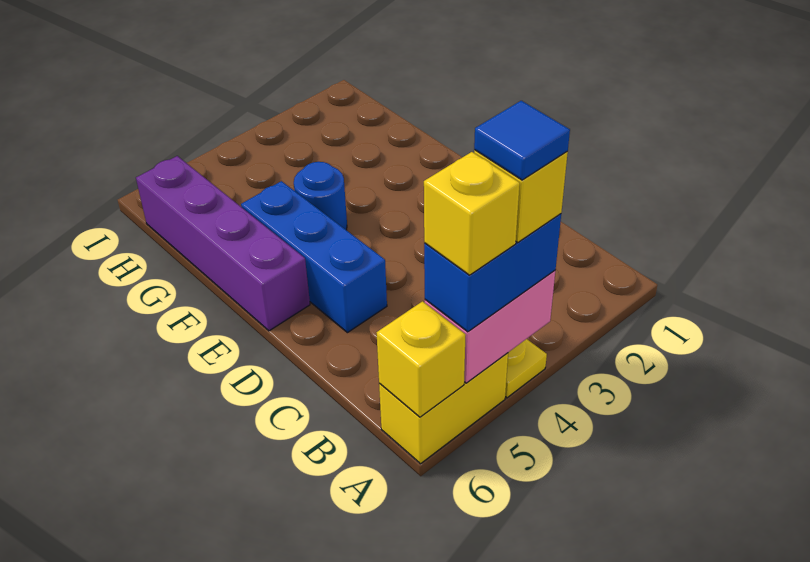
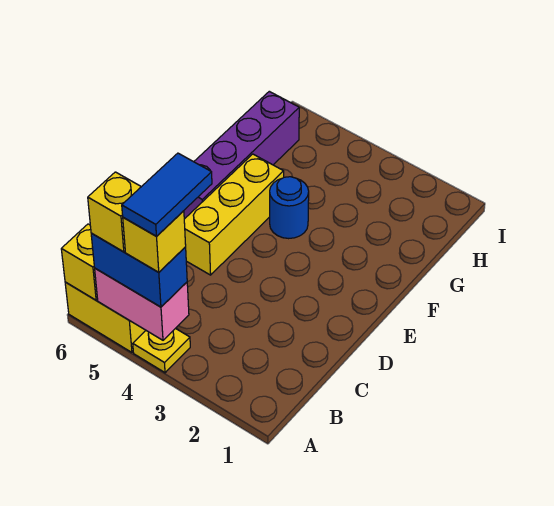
blue 1x1 tile [474,101,570,180] -> blue 1x2 tile [122,153,212,236]
blue 1x3 brick [241,181,387,333] -> yellow 1x3 brick [184,154,284,275]

